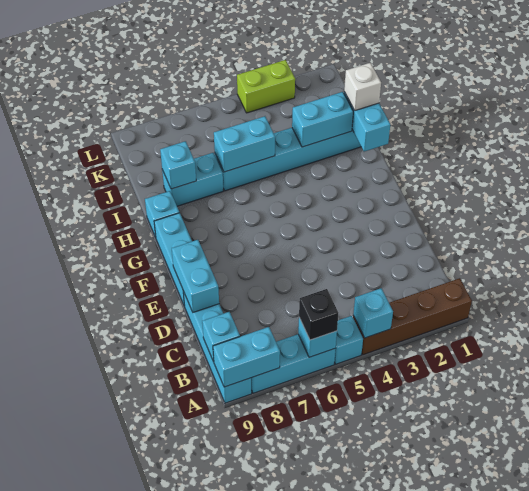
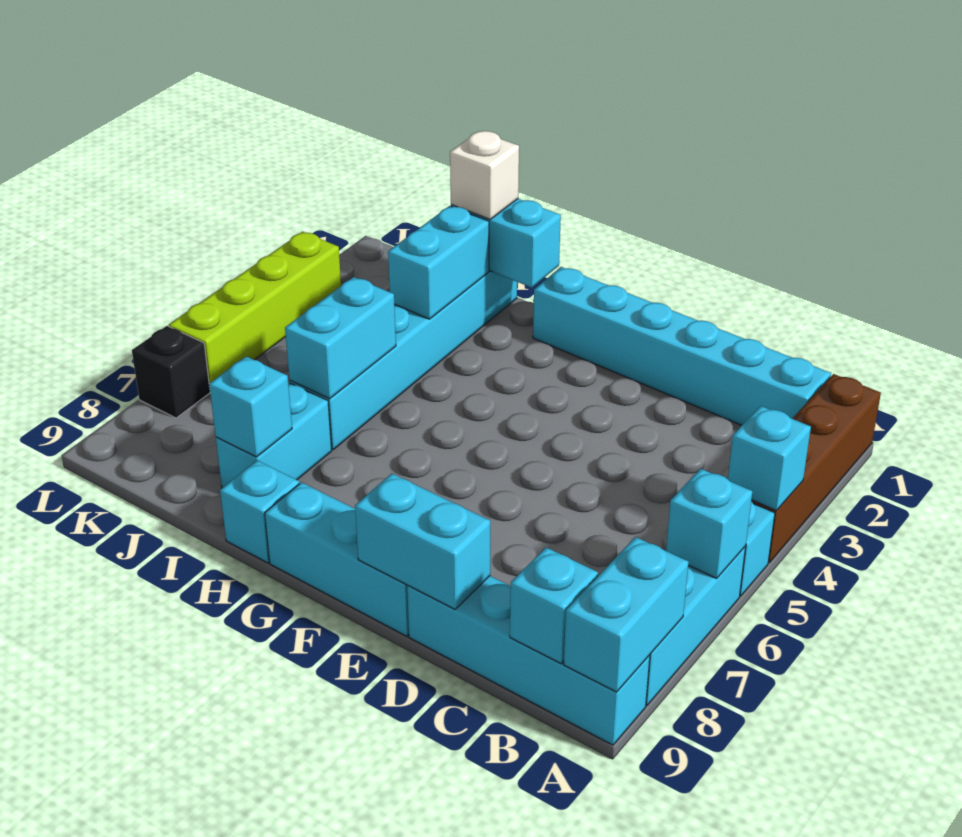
black 1x1 brick [299,289,338,340] -> black 1x1 brick moved to [132,326,210,418]
none -> cyan 1x6 brick [533,267,831,425]
lime 1x2 brick [237,60,295,113] -> lime 1x4 brick [169,232,341,384]

